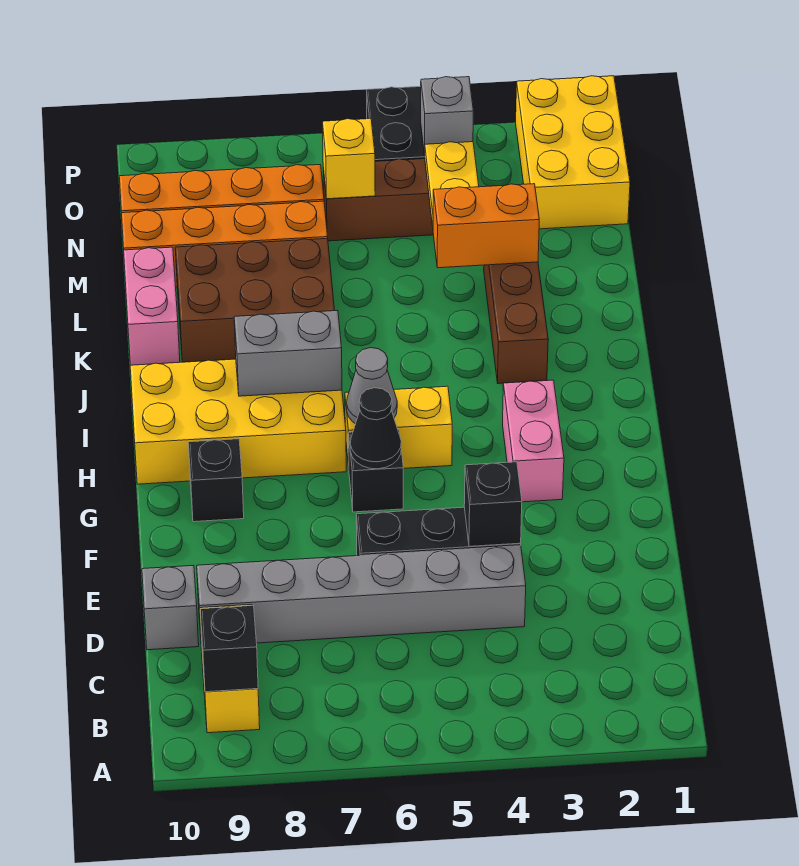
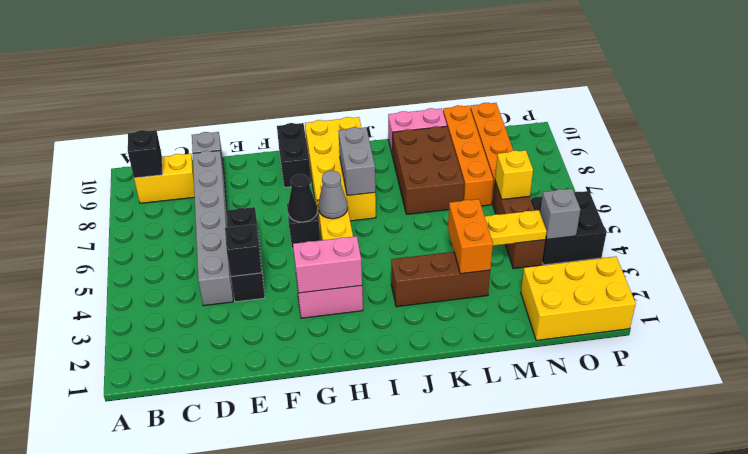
none -> pink 1x2 brick [293,236,362,293]
black 1x1 brick [188,439,244,522] -> black 1x2 brick [277,123,311,188]

